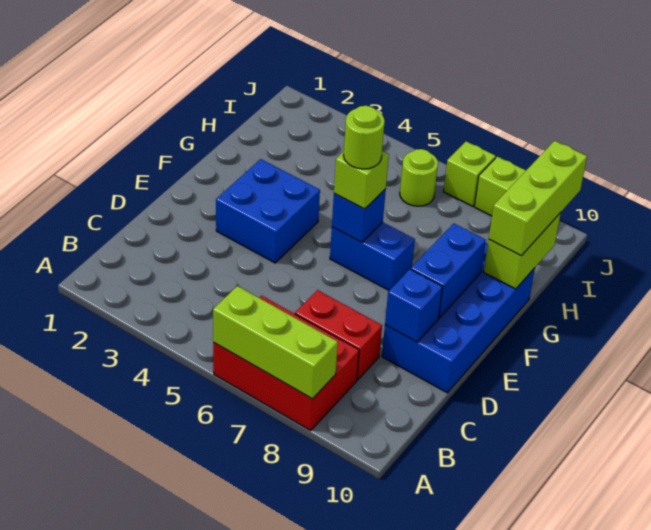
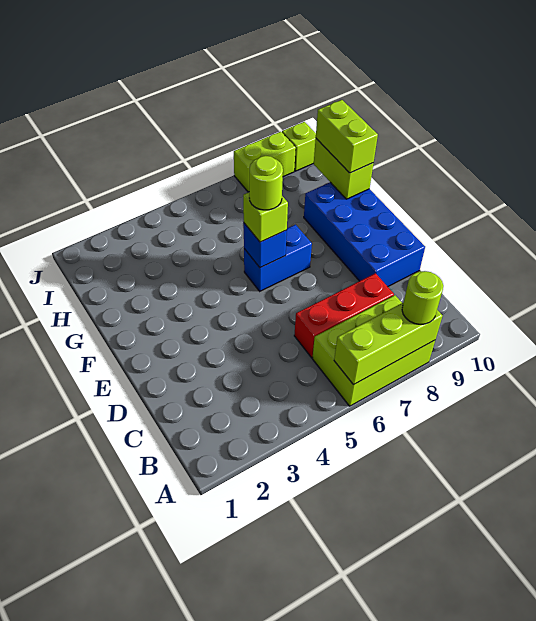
red 2x3 brick [213,296,359,430] -> lime 2x3 brick [312,295,435,406]
red 1x2 brick [295,290,382,380] -> red 1x3 brick [294,273,394,358]
blue 1x1 brick [385,269,442,342] -> none
blue 2x2 brick [216,159,320,263] -> none
blue 1x2 brick [411,223,486,318] -> none
lime 1x3 brick [489,141,587,256] -> lime 1x2 brick [316,100,378,173]
lime 1x1 round brick [400,149,438,206] -> lime 1x1 round brick moved to [402,271,443,324]
lime 1x1 brick [443,141,496,206] -> lime 1x1 brick moved to [282,122,316,171]

